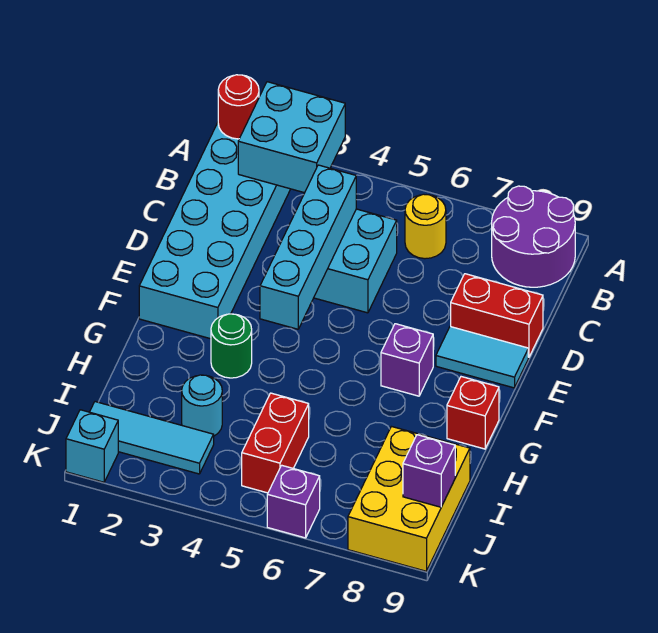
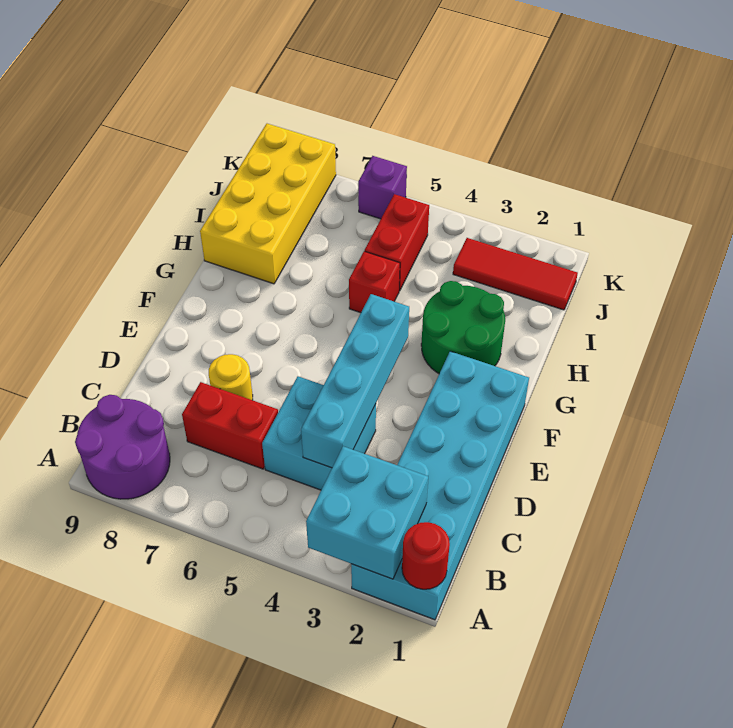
yellow 1x1 round brick [405,194,446,259] -> yellow 1x1 round brick moved to [209,354,253,400]
red 1x2 brick [451,274,543,357] -> red 1x2 brick moved to [182,382,278,469]
cyan 1x2 tile [436,326,528,388] -> none
purple 1x1 brick [381,324,433,396] -> none
green 1x1 round brick [211,314,252,378] -> green 2x2 round brick [421,281,505,374]
red 1x1 brick [447,377,499,449] -> red 1x1 brick moved to [349,251,400,313]
cyan 1x1 round brick [182,375,222,436] -> none
yellow 2x3 brick [348,426,470,571] -> yellow 2x4 brick [200,124,336,284]
cyan 1x3 tile [90,402,214,474] -> red 1x3 tile [453,238,578,310]
purple 1x1 brick [403,435,455,507] -> none
cyan 1x1 brick [66,410,118,482] -> none

